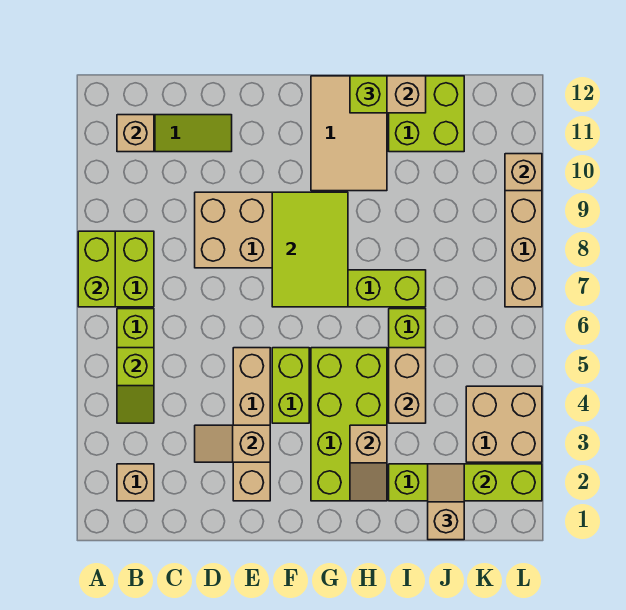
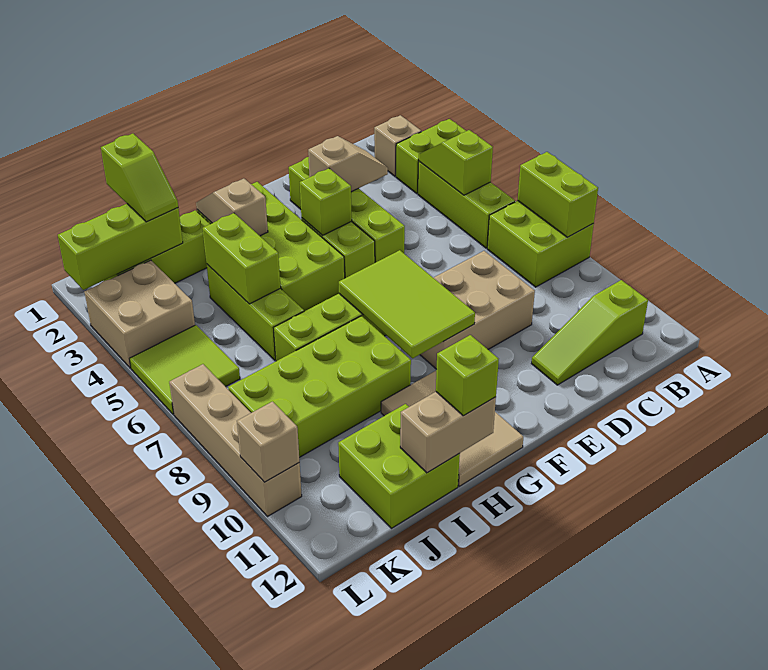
none -> lime 1x2 brick [396,119,466,193]
tan 1x1 brick [117,115,154,152] -> none
tan 1x4 brick [233,348,270,501] -> lime 1x4 brick [289,157,405,263]
none -> lime 1x1 brick [300,168,352,236]
none -> lime 2x4 brick [228,316,411,457]
tan 1x2 brick [389,348,426,423] -> lime 1x2 brick [203,213,281,304]
tan 1x2 slope [428,464,464,540] -> lime 1x2 slope [101,134,178,222]
none -> lime 2x2 tile [130,325,240,414]

